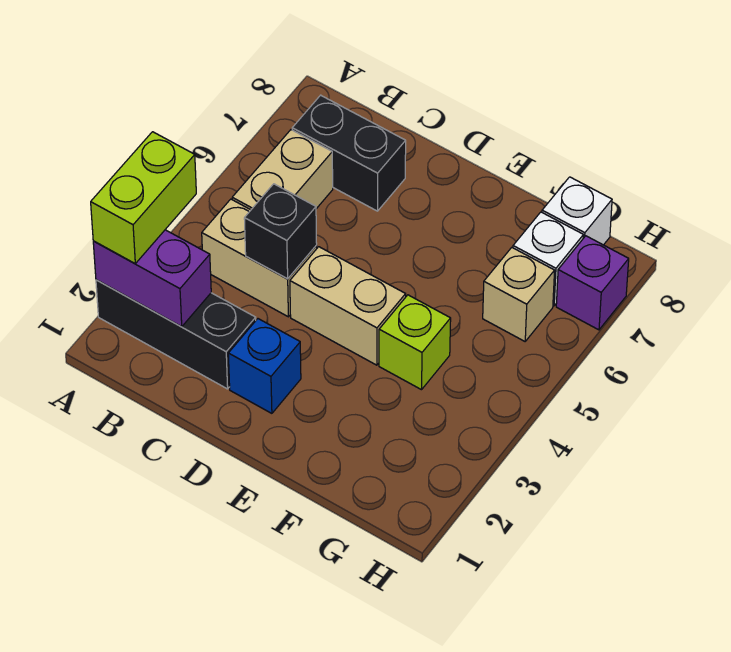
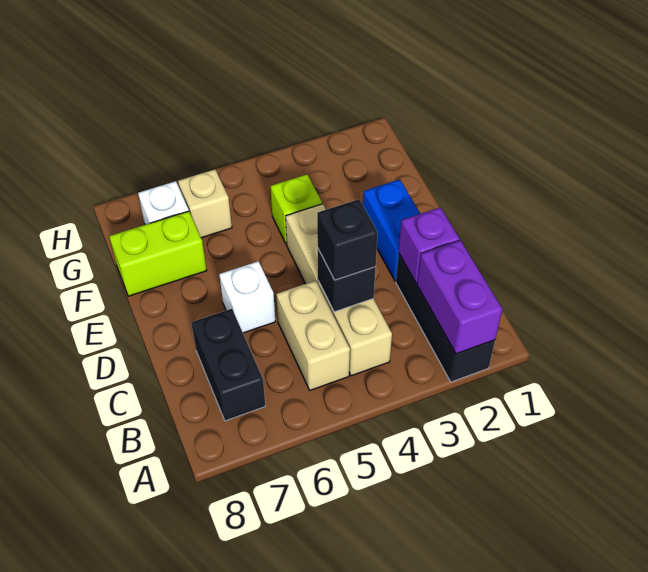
lime 1x2 brick [91,132,196,264] -> lime 1x2 brick moved to [109,211,207,296]
tan 1x2 brick [232,130,333,210] -> tan 1x2 brick turned to [276,281,350,390]
none -> black 1x1 brick [317,199,378,280]
blue 1x1 brick [228,319,301,413] -> blue 1x2 brick [363,180,420,281]
white 1x1 brick [542,177,612,245] -> white 1x1 brick moved to [219,261,275,333]
purple 1x1 brick [556,236,629,330] -> purple 1x1 brick moved to [399,207,460,284]

